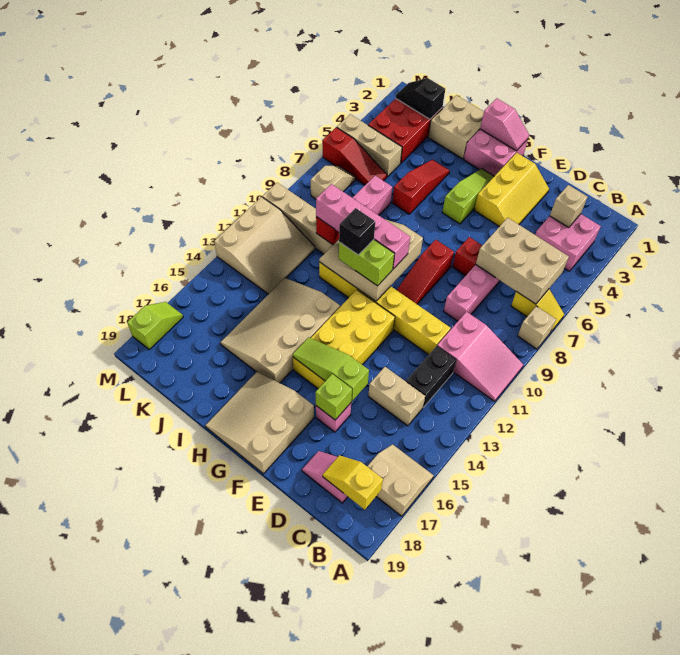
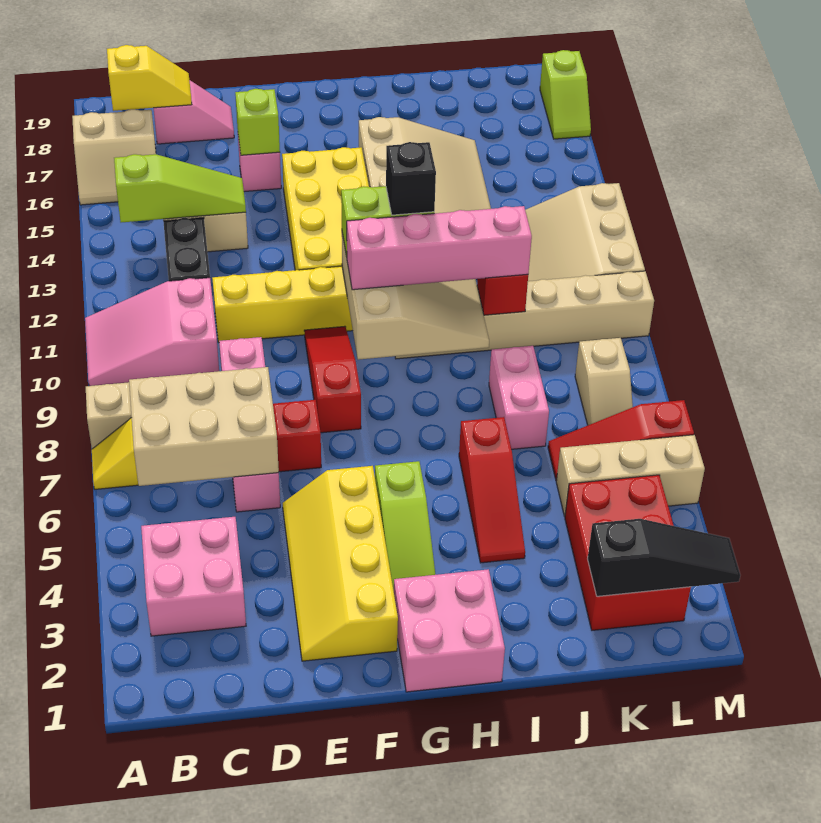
tan 1x1 brick [550,185,587,228] -> none
yellow 2x3 slope [474,153,549,226] -> yellow 2x4 slope [283,466,398,661]
lime 1x3 slope [293,337,369,401] -> lime 1x3 slope moved to [114,154,246,222]
tan 3x3 slope [206,372,314,474] -> none
pink 1x2 slope [480,98,529,151] -> none
tan 2x2 brick [428,95,484,159] -> none
black 1x2 slope [396,78,445,119] -> black 1x3 slope [587,519,740,596]

